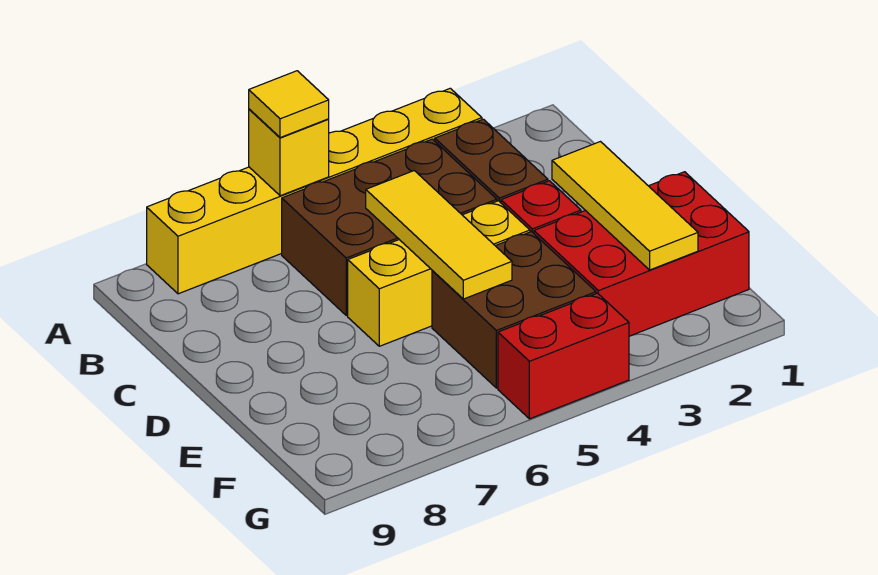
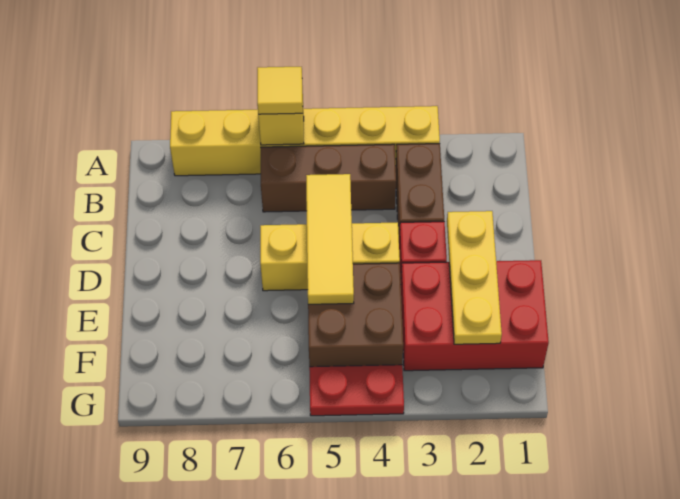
brown 2x3 brick [282,139,497,315] -> brown 1x3 brick [261,144,396,212]
yellow 1x3 tile [552,142,698,270] -> yellow 1x3 plate [447,211,502,344]
red 1x2 brick [498,293,629,419] -> red 1x2 plate [309,365,404,416]

